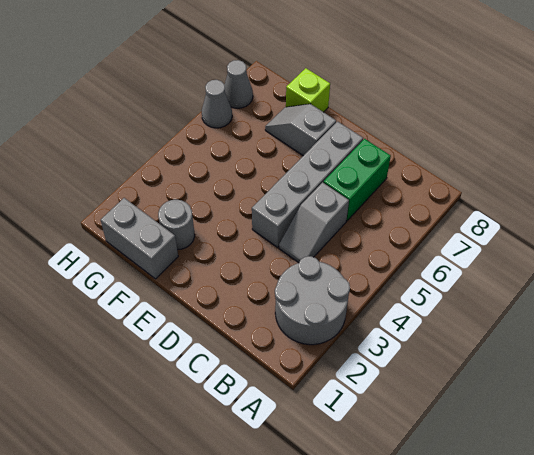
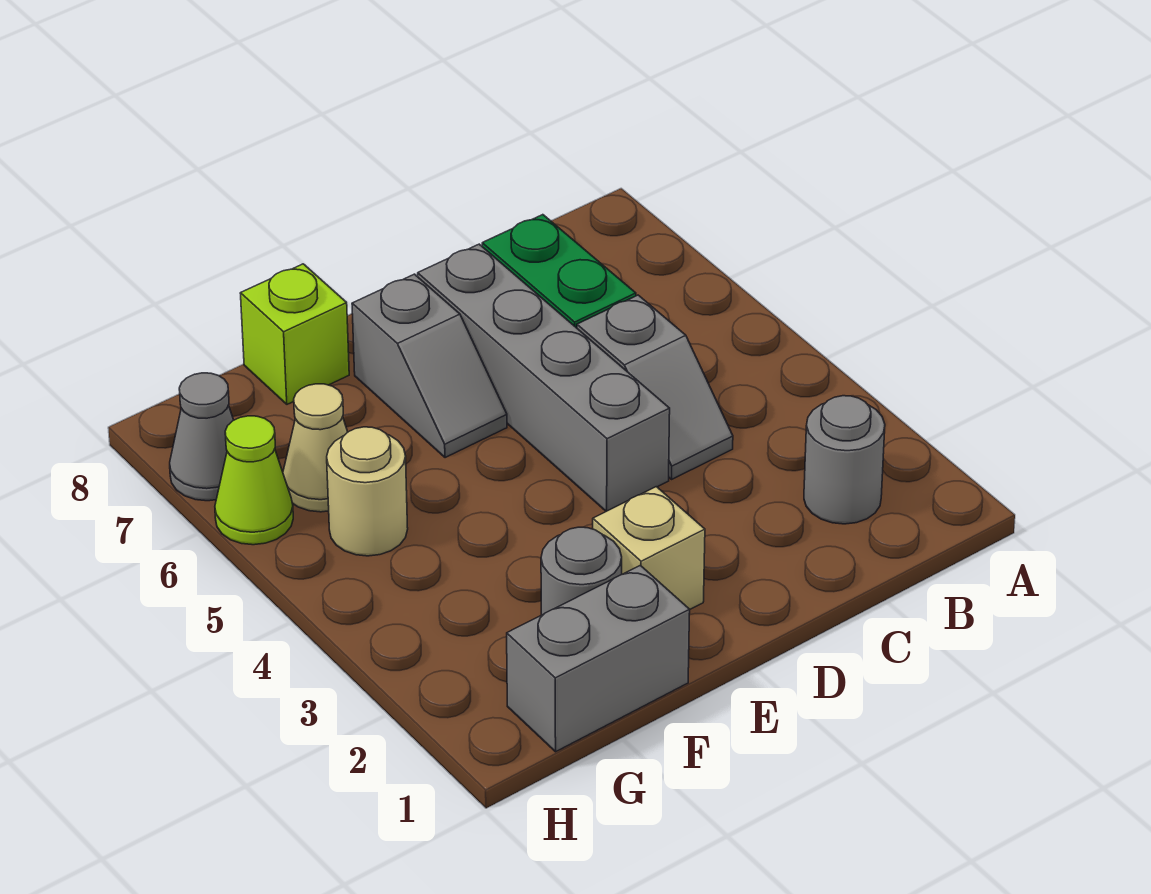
grey 2x2 round brick [275,256,350,345] -> grey 1x1 round brick [804,396,885,524]
none -> tan 1x1 brick [593,487,705,609]
grey 1x2 slope [265,104,336,156] -> grey 1x2 slope turned to [352,274,507,458]
none -> tan 1x1 round brick [327,427,408,556]
none -> tan 1x1 cone [283,384,348,512]
grey 1x1 cone [202,80,232,128] -> lime 1x1 cone [215,416,293,545]

